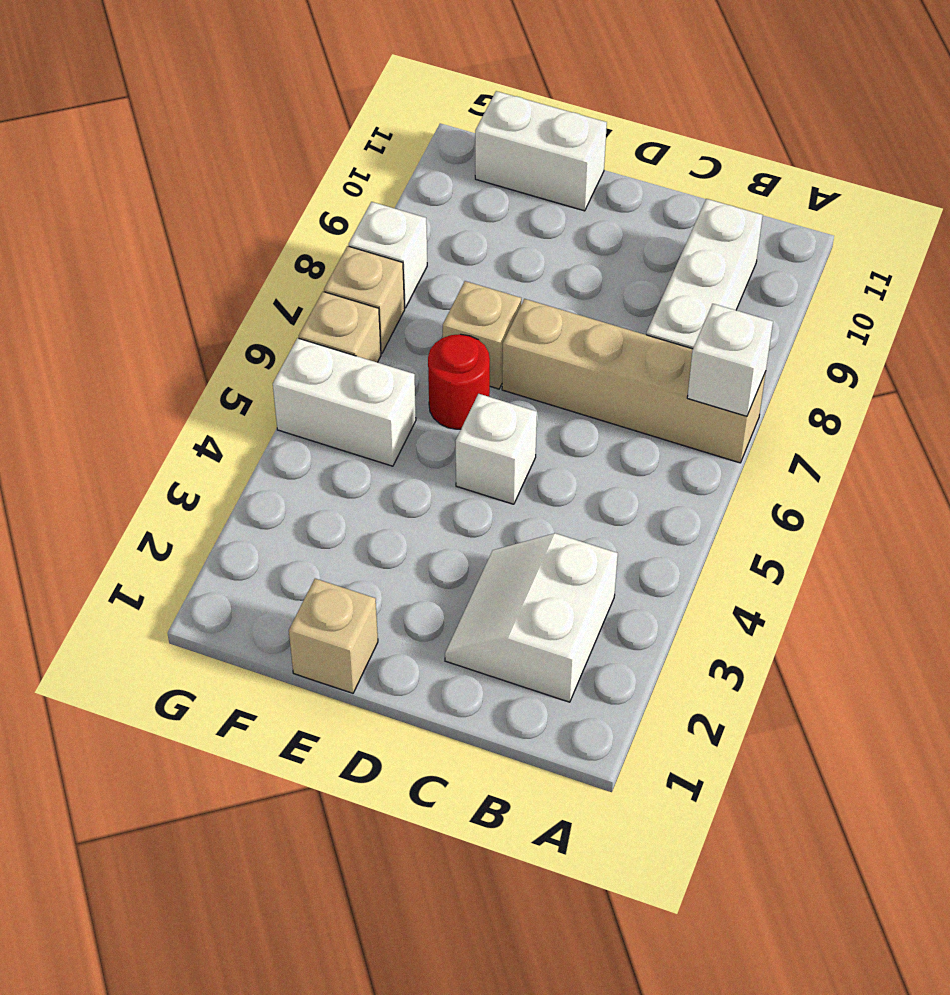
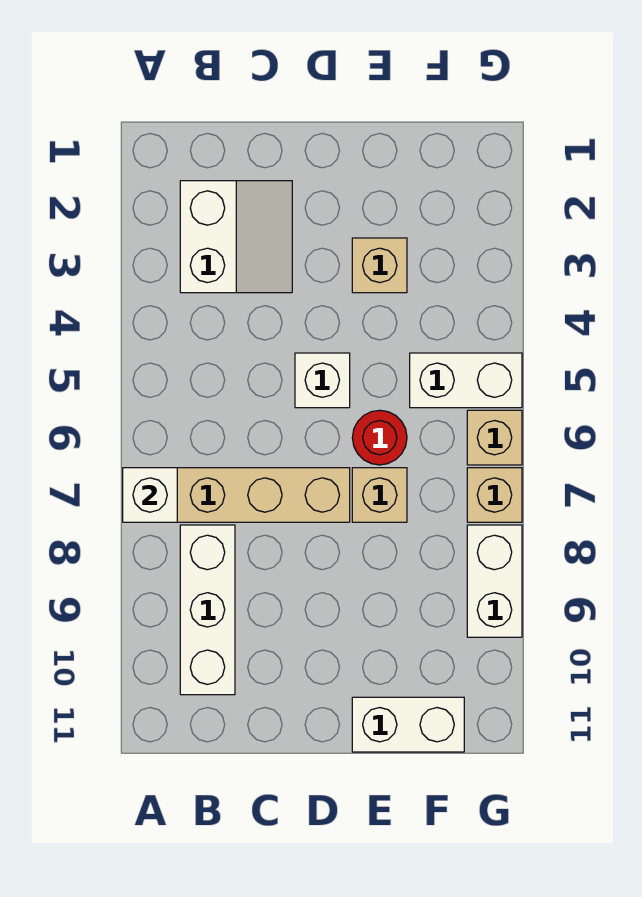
tan 1x1 brick [289,579,378,693] -> tan 1x1 brick moved to [352,238,407,293]
white 1x1 brick [348,202,427,308] -> white 1x2 brick [467,525,522,637]

